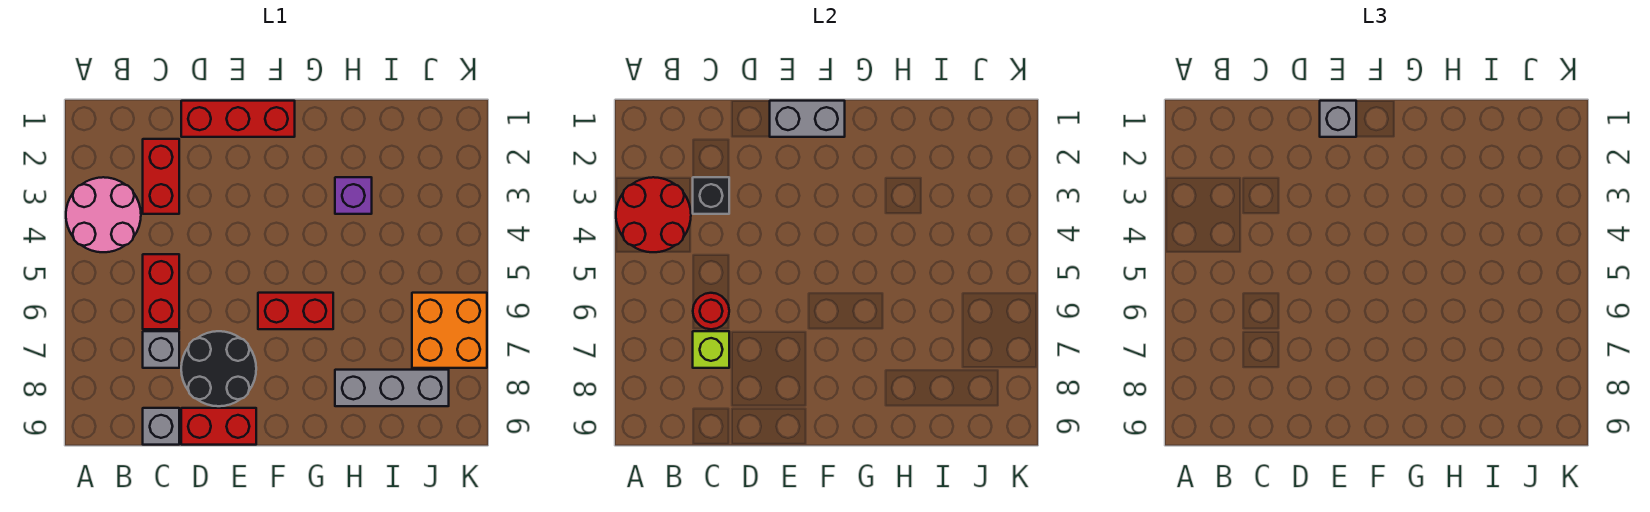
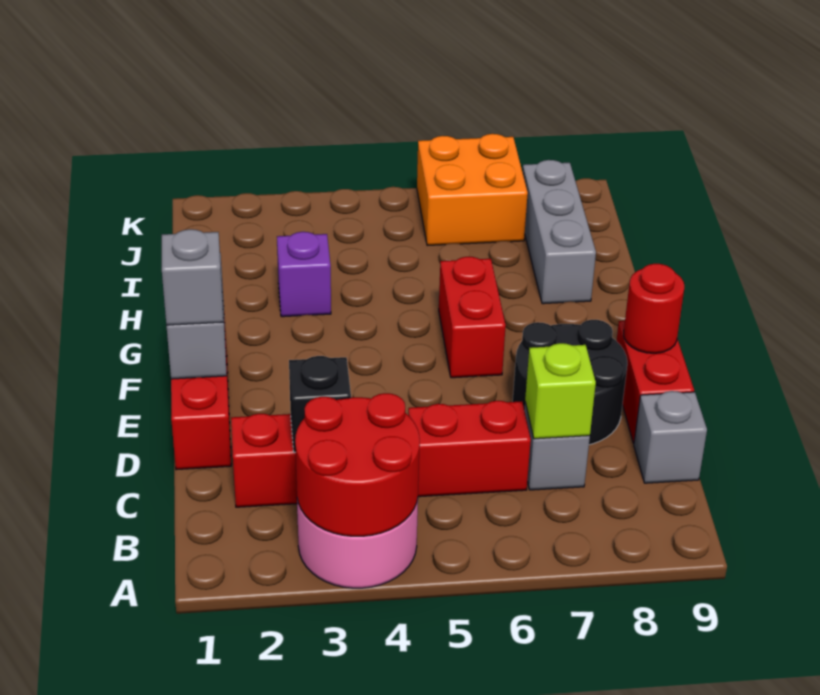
red 1x1 round brick [693,293,729,329] -> red 1x1 round brick moved to [624,264,684,353]

